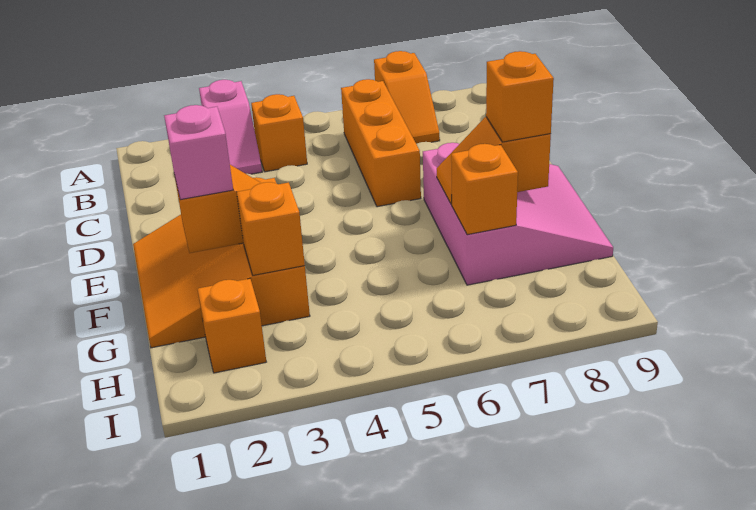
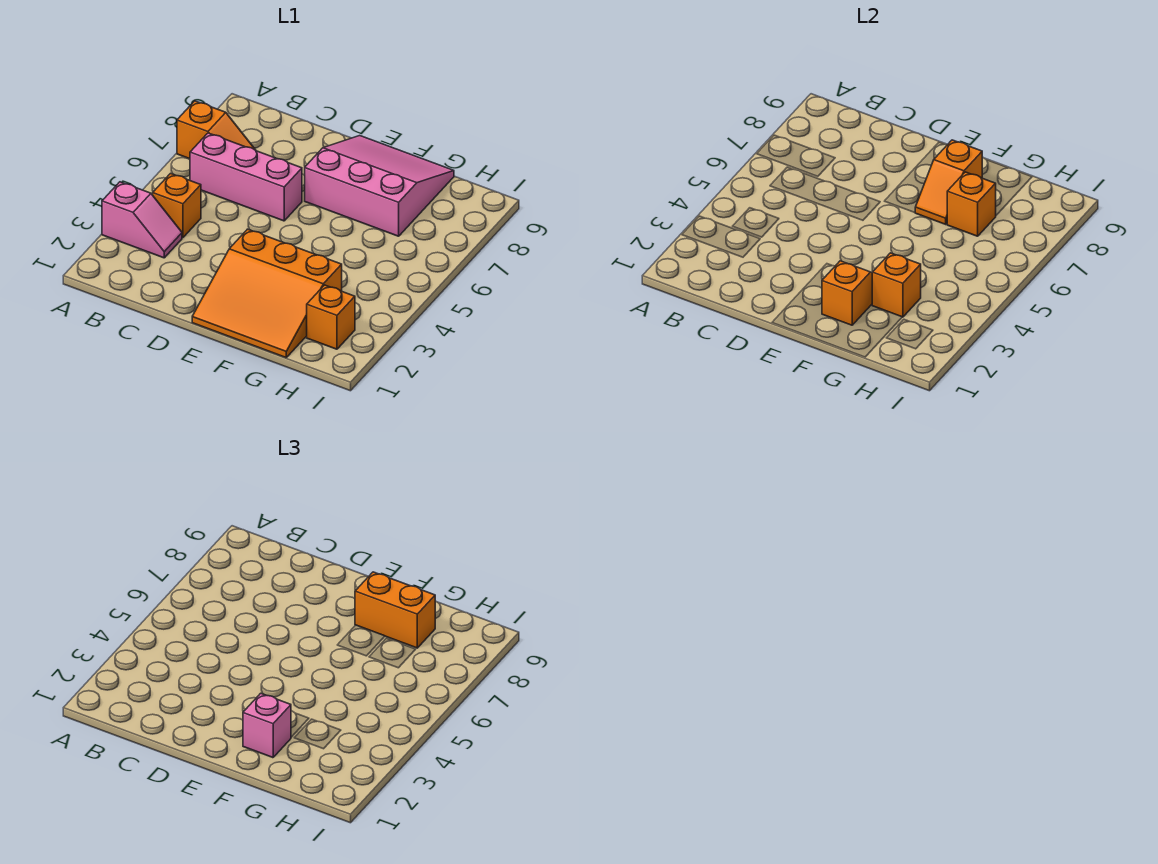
orange 1x3 brick [341,79,421,207] -> pink 1x3 brick [190,133,302,221]
orange 1x1 brick [486,51,554,142] -> orange 1x2 brick [355,572,435,648]

